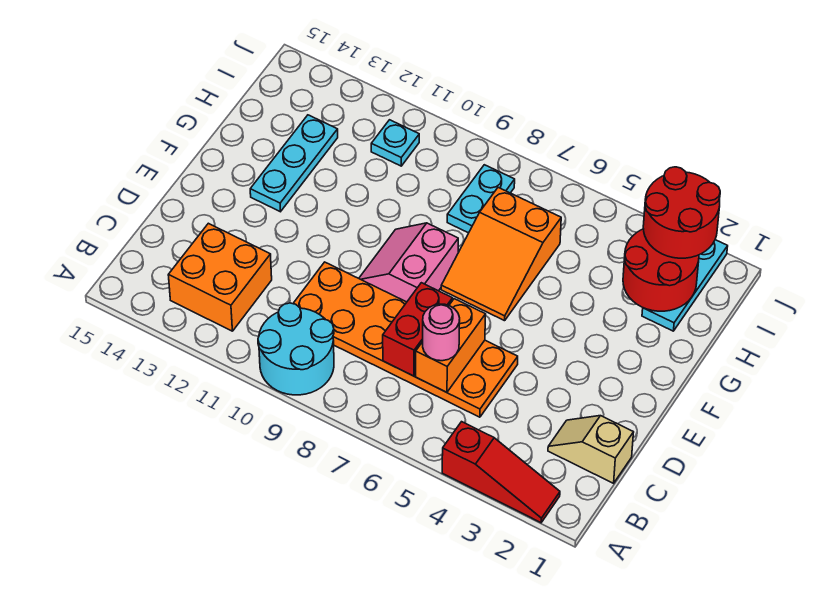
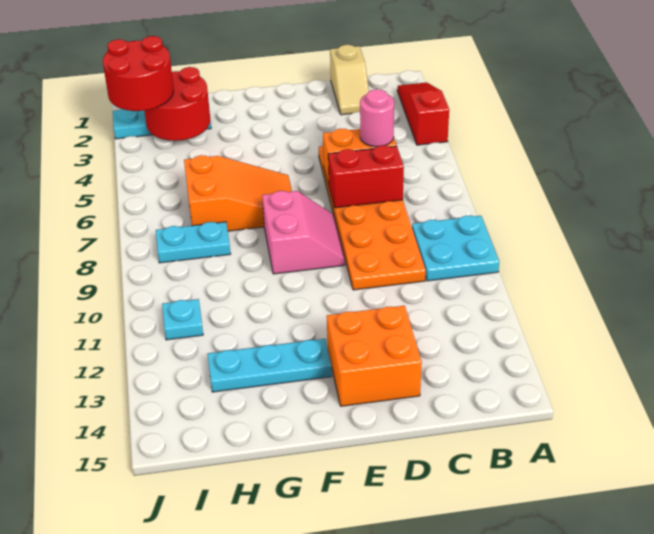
cyan 2x2 round brick [258,303,334,395] -> cyan 2x2 plate [412,216,499,281]
orange 2x2 brick [168,223,272,331] -> orange 2x2 brick moved to [327,306,422,406]
pink 2x2 slope [359,223,458,302] -> pink 2x2 slope turned to [262,191,345,274]

